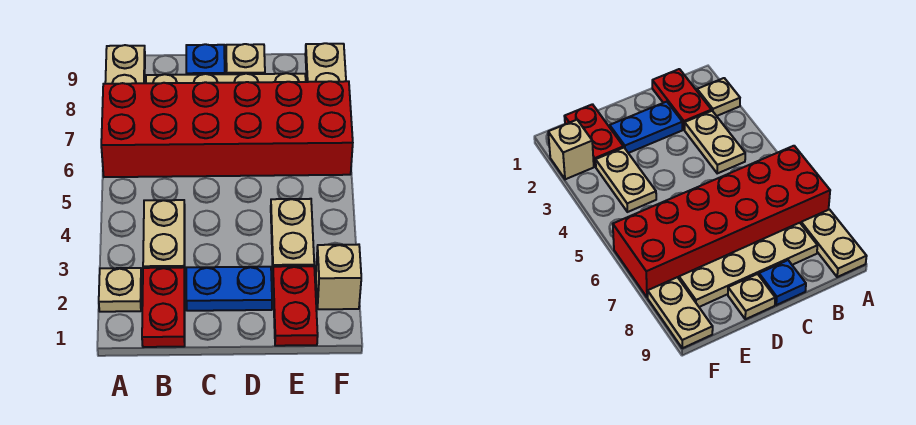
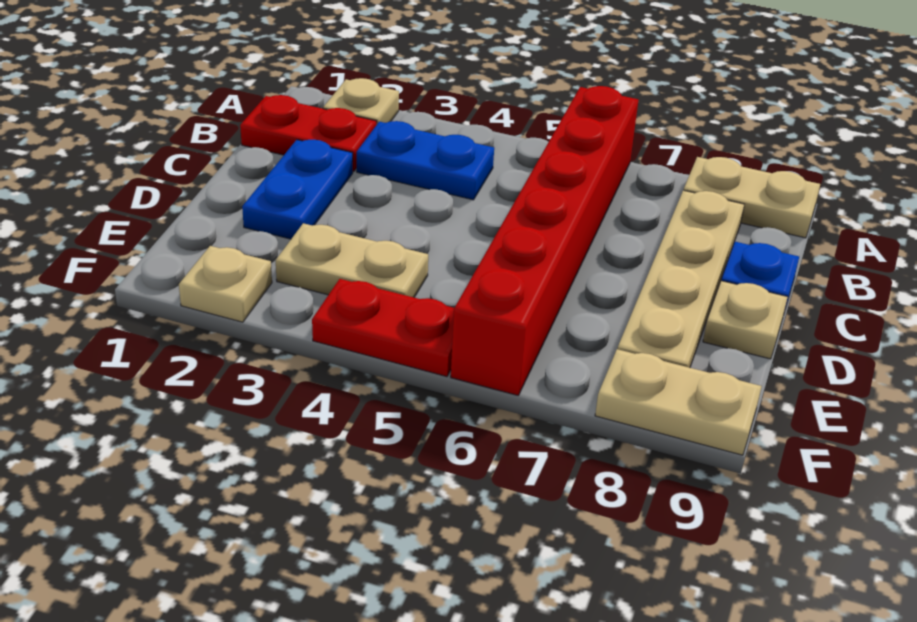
red 2x6 brick [101,81,353,177] -> red 1x6 brick [451,86,638,395]
tan 1x2 plate [143,200,185,272] -> blue 1x2 plate [357,121,494,200]
red 1x2 plate [273,266,318,346] -> red 1x2 plate moved to [312,279,454,377]
tan 1x1 brick [316,244,361,309] -> tan 1x1 plate [179,246,272,322]

